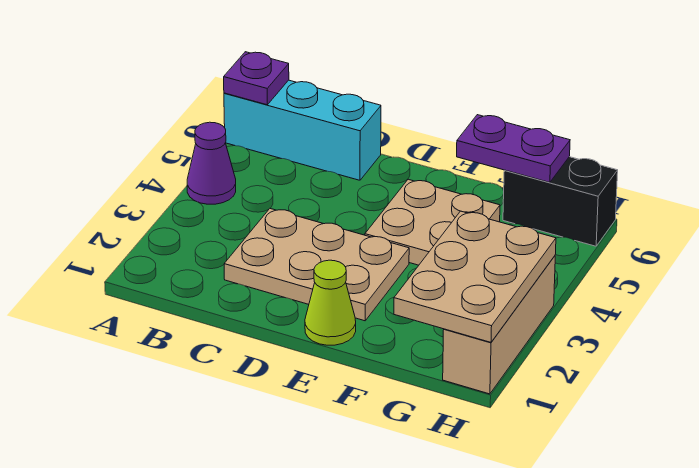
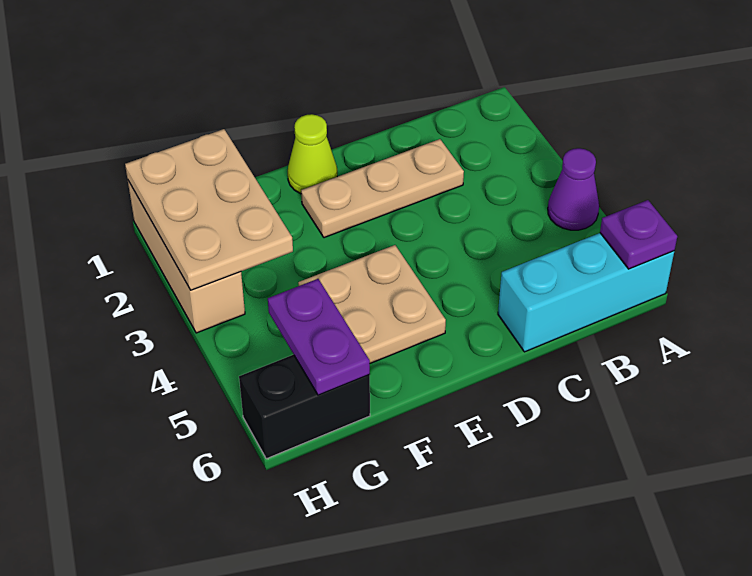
tan 2x3 plate [224,209,409,321] -> tan 1x3 plate [301,139,464,238]
purple 1x2 plate [457,115,570,182] -> purple 1x2 plate turned to [268,279,370,395]

